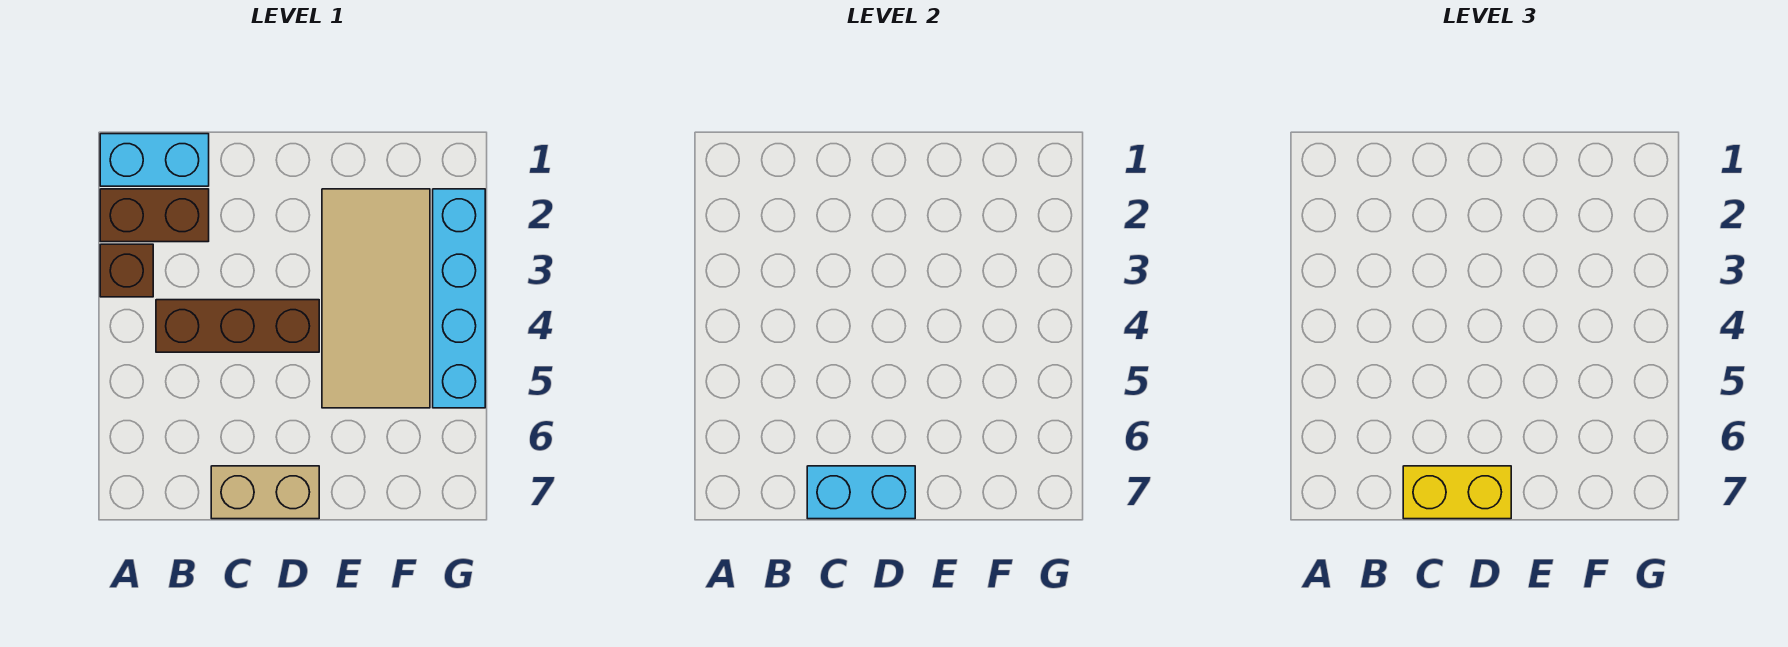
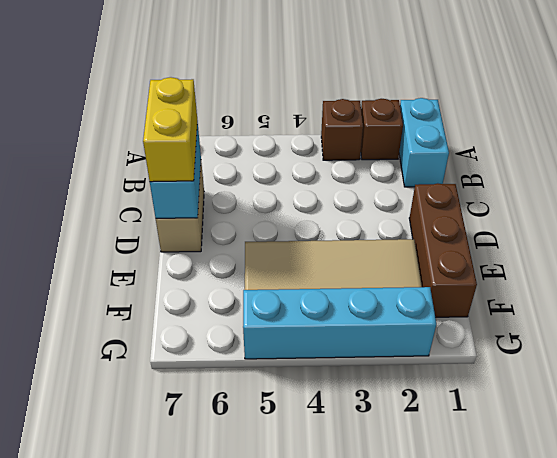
brown 1x2 brick [100,189,209,242] -> brown 1x1 brick [361,99,403,160]
brown 1x3 brick [156,300,319,352] -> brown 1x3 brick moved to [409,183,477,317]

